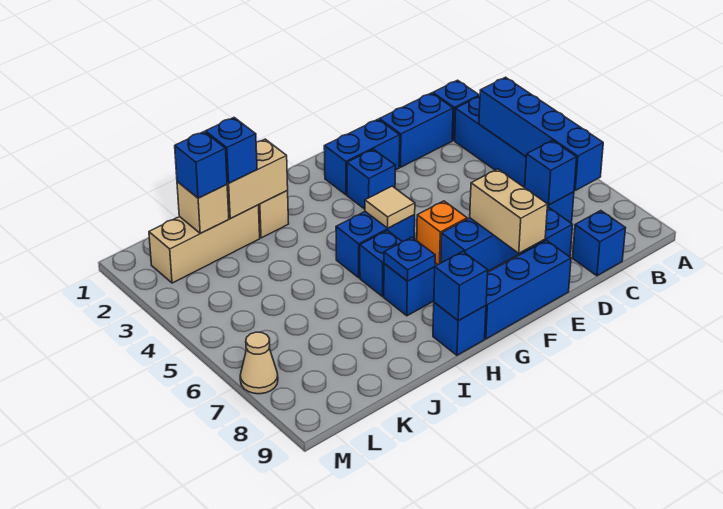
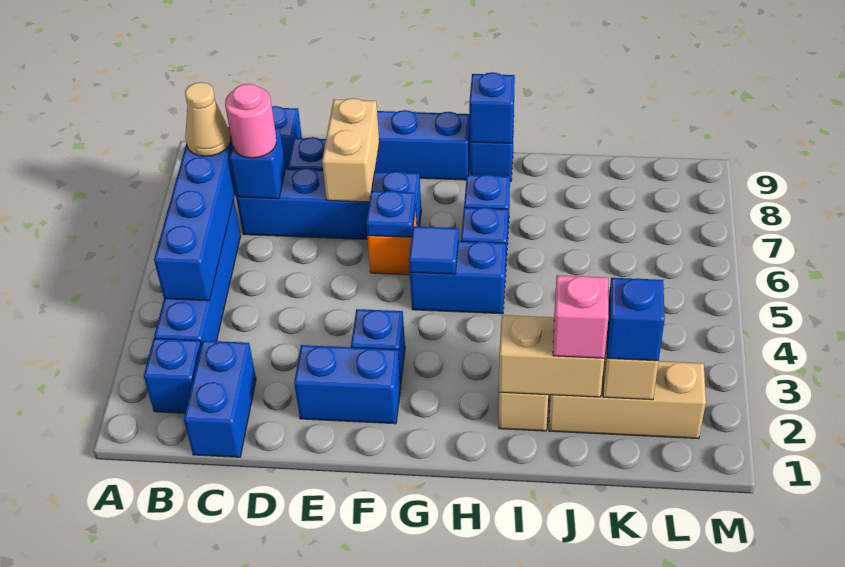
blue 1x2 brick [379,93,453,167] -> blue 1x2 brick turned to [184,341,256,457]
none -> pink 1x1 round brick [225,84,276,158]
tan 1x1 tile [365,186,415,228] -> blue 1x1 tile [409,226,459,274]
blue 1x1 plate [384,237,435,281] -> blue 1x1 plate moved to [366,191,416,237]
blue 1x1 brick [205,118,257,183] -> pink 1x1 brick [553,275,608,358]
tan 1x1 cone [240,332,278,394] -> tan 1x1 cone moved to [185,82,231,156]

